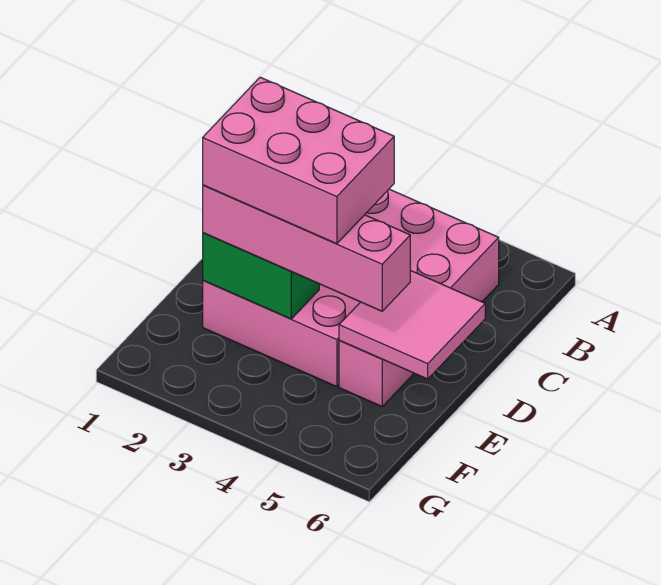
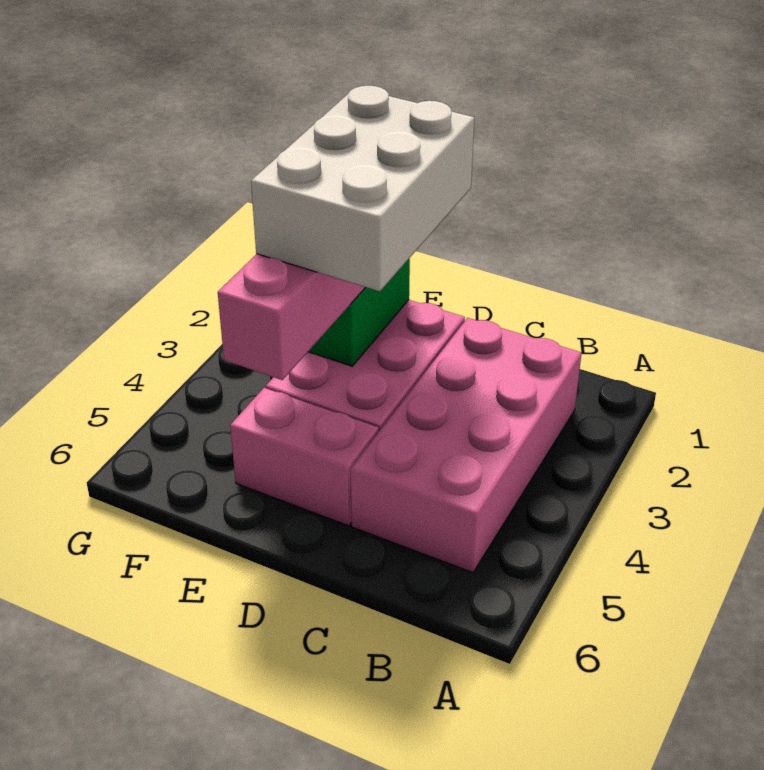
pink 2x3 brick [203,77,394,244] -> white 2x3 brick [251,86,474,291]
pink 2x2 tile [339,270,485,379] -> none

